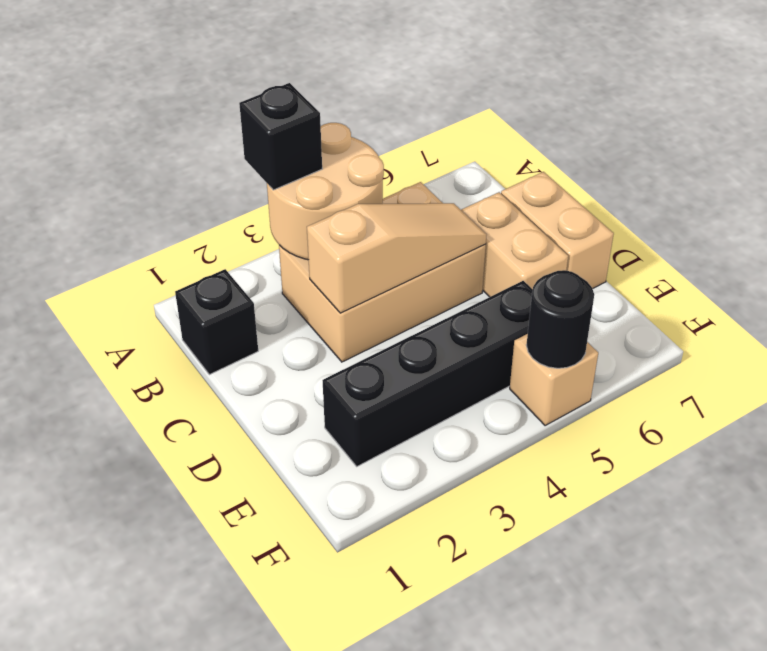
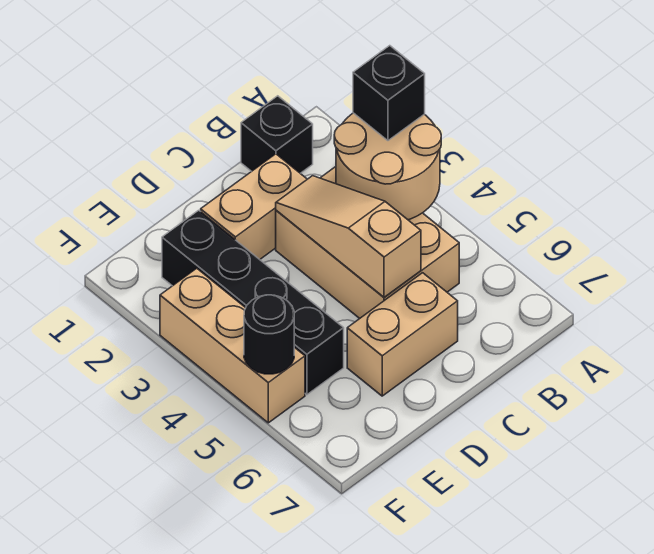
tan 1x3 slope [307,203,486,313] -> tan 1x3 slope turned to [276,176,421,297]
tan 1x2 brick [501,172,614,289] -> tan 1x2 brick moved to [201,154,307,259]
tan 1x1 brick [510,334,598,426] -> tan 1x3 brick [160,268,305,423]

